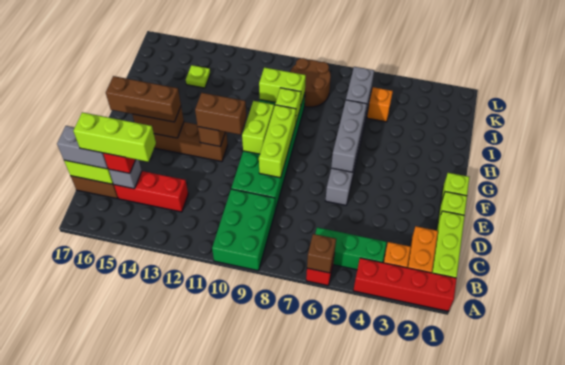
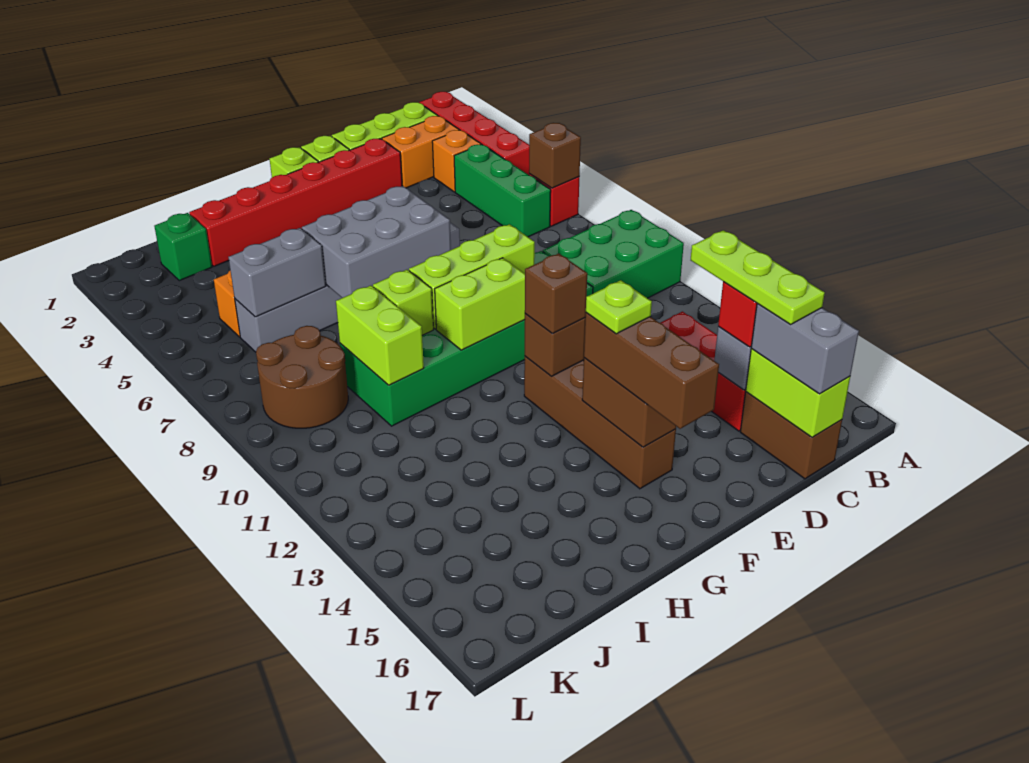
lime 1x3 brick [73,112,156,162] -> lime 1x3 plate [691,230,825,324]
none -> red 1x6 brick [189,139,402,266]
grey 1x3 brick [331,100,367,172] -> grey 2x3 brick [302,186,451,298]
brown 1x2 brick [195,93,246,135] -> brown 1x1 brick [525,253,587,334]
none -> green 1x1 brick [154,213,212,281]
lime 1x1 plate [186,65,210,88] -> lime 1x1 plate moved to [586,280,652,334]

